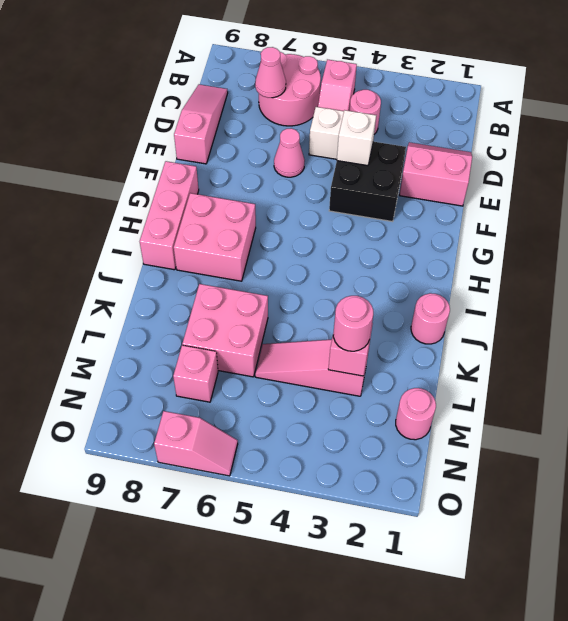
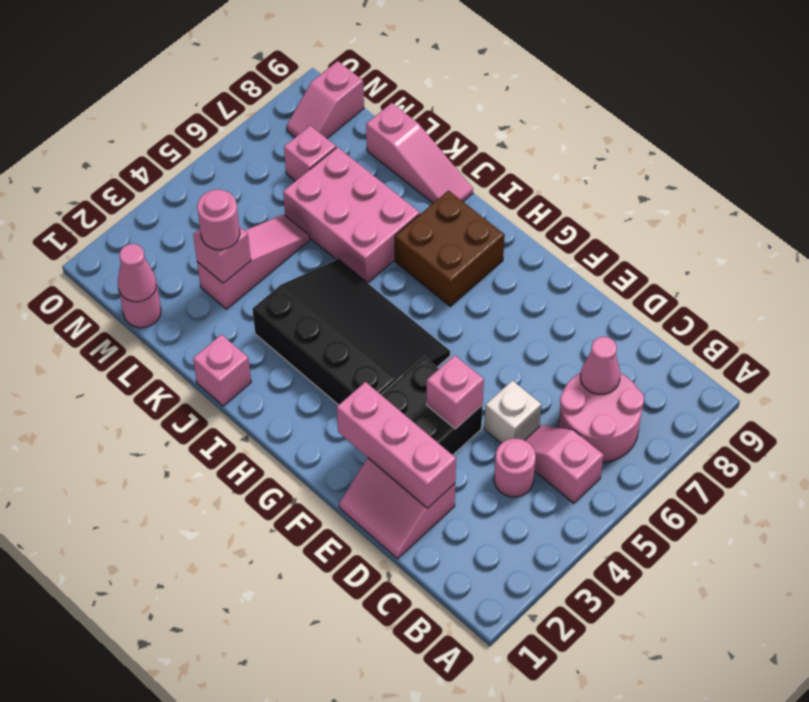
pink 1x3 slope [174,84,228,164] -> pink 1x3 slope moved to [366,103,473,203]
pink 2x2 slope [399,142,472,206] -> pink 2x2 slope turned to [339,458,455,559]
white 1x1 brick [337,110,376,166] -> pink 1x1 brick [427,355,484,429]
pink 1x1 cone [274,128,305,177] -> pink 1x1 cone moved to [118,244,157,302]
none -> black 3x4 slope [252,259,450,405]
pink 1x3 brick [140,161,199,270] -> pink 1x3 brick moved to [337,382,456,508]
pink 2x2 brick [174,193,256,281] -> brown 2x2 brick [395,191,505,306]
pink 1x1 round brick [411,293,450,344] -> pink 1x1 brick [193,335,251,406]
pink 2x2 brick [182,284,268,377] -> pink 2x3 brick [283,147,420,283]
pink 1x2 slope [154,411,238,476] -> pink 1x2 slope moved to [287,61,364,138]

